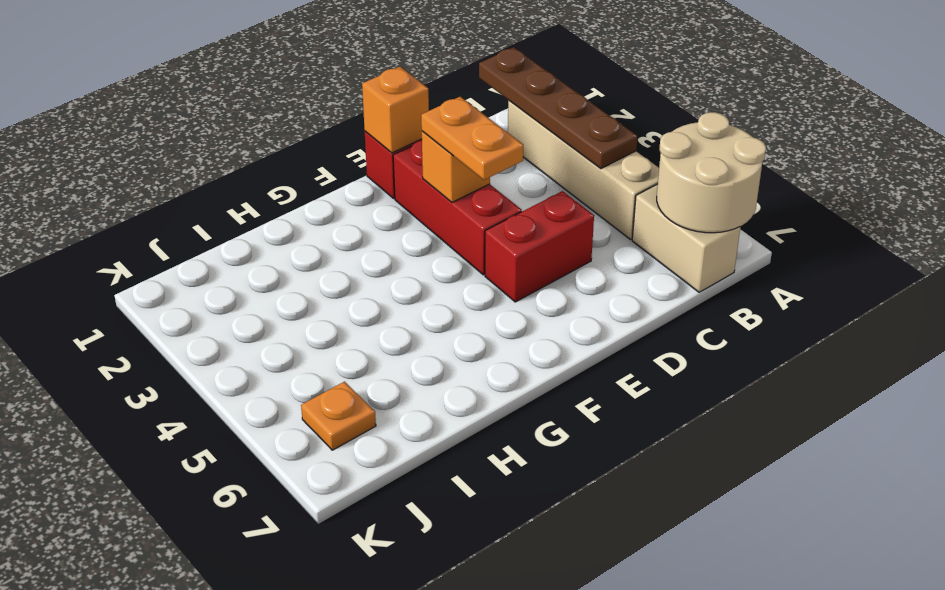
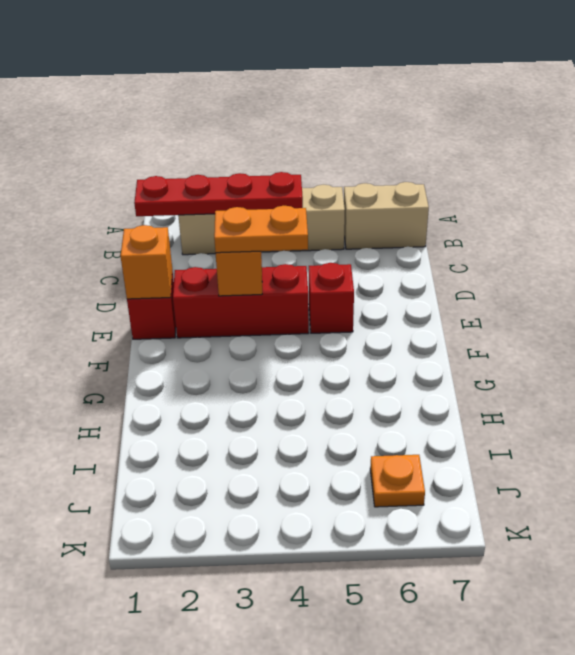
tan 2x2 round brick [657,112,766,233] -> none
brown 1x4 plate [479,47,637,169] -> red 1x4 plate [134,172,303,216]
red 1x2 brick [485,191,594,302] -> red 1x1 brick [309,263,354,333]

